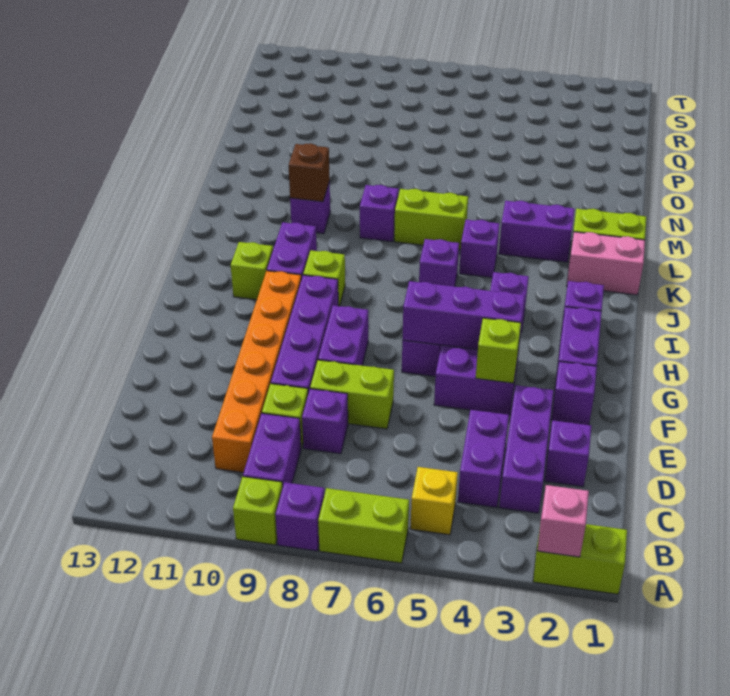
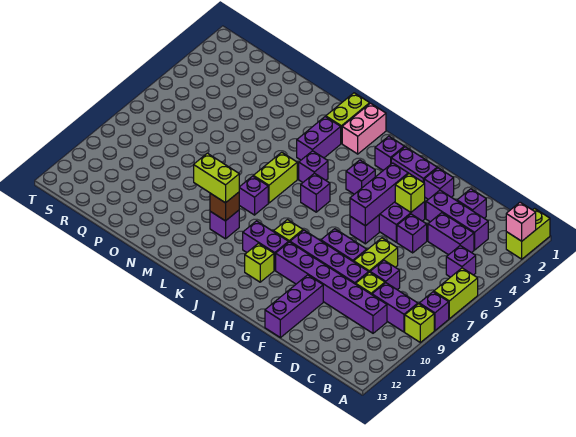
yellow 1x1 brick [410,467,458,535] -> purple 1x1 brick [446,246,476,277]
orange 1x6 brick [212,271,301,473] -> purple 1x6 brick [276,242,387,333]
none -> purple 1x1 brick [397,214,427,253]
none -> purple 1x3 brick [265,275,323,338]
none -> lime 1x2 brick [194,153,239,203]

